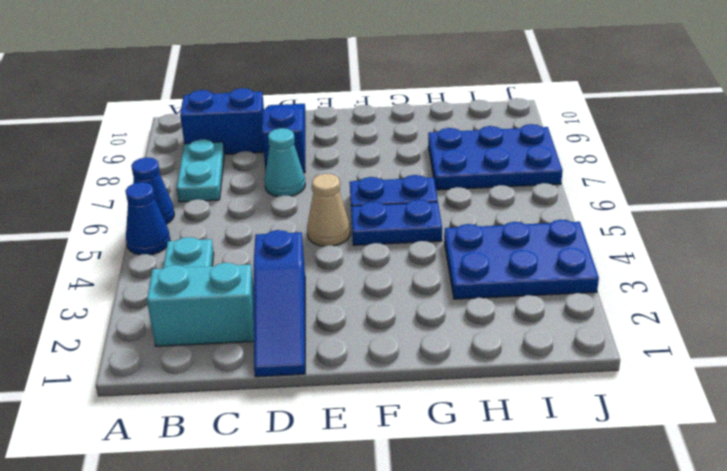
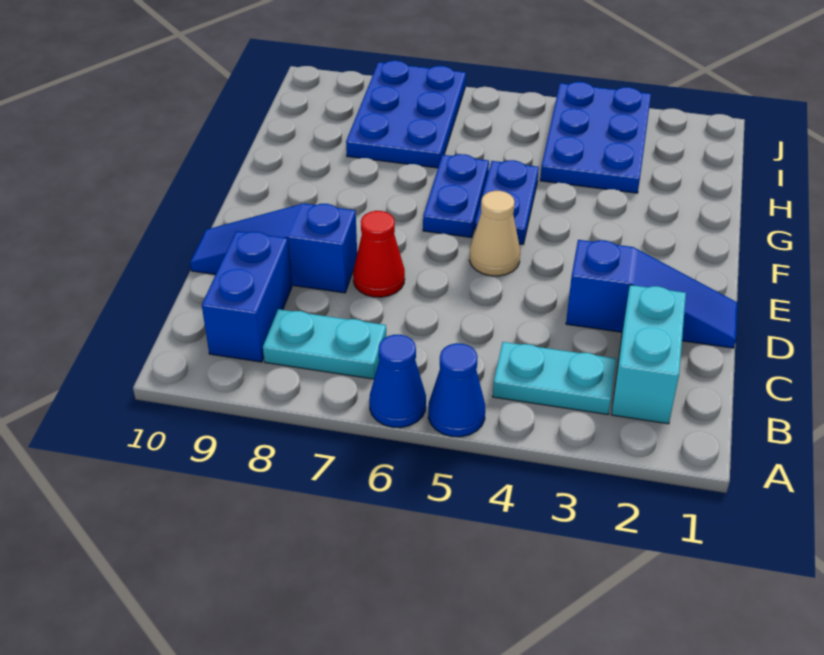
cyan 1x1 cone [264,128,305,197] -> red 1x1 cone [353,211,405,297]

